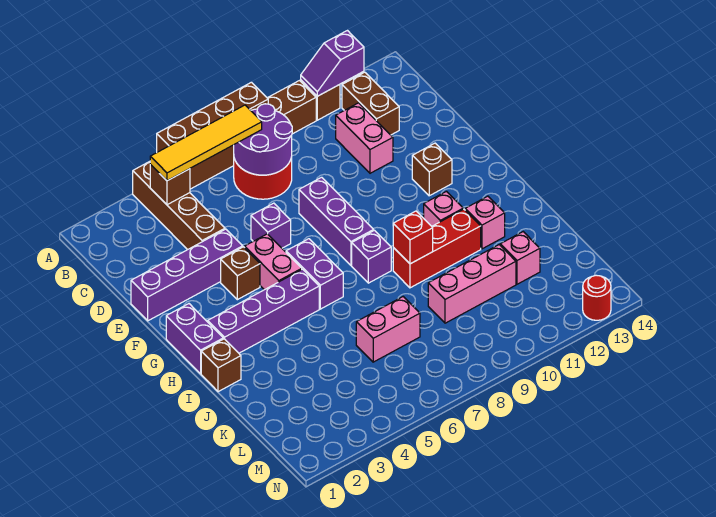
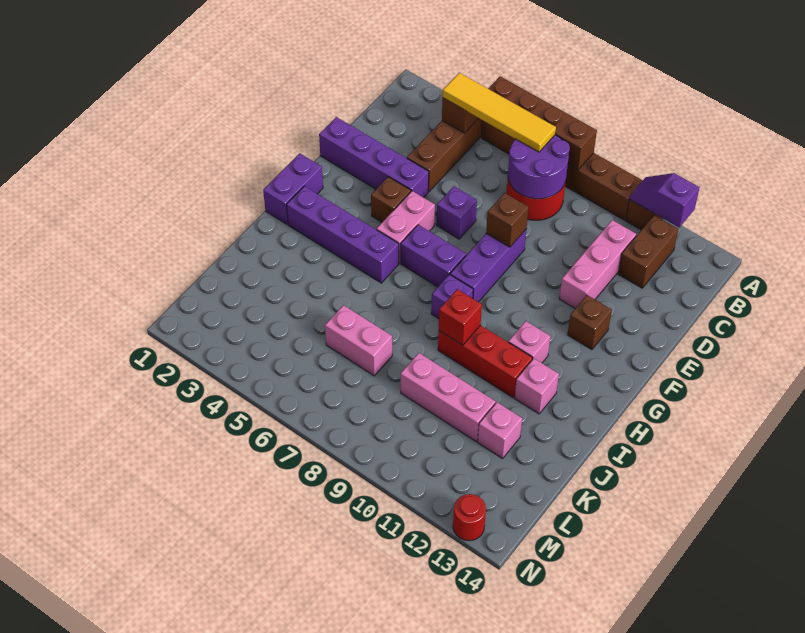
pink 1x2 brick [336,103,393,173] -> pink 1x3 brick [559,220,636,309]
purple 1x2 brick [286,239,343,309] -> purple 1x2 brick turned to [401,225,466,287]
brown 1x1 brick [201,339,241,392] -> brown 1x1 brick moved to [486,193,529,247]

